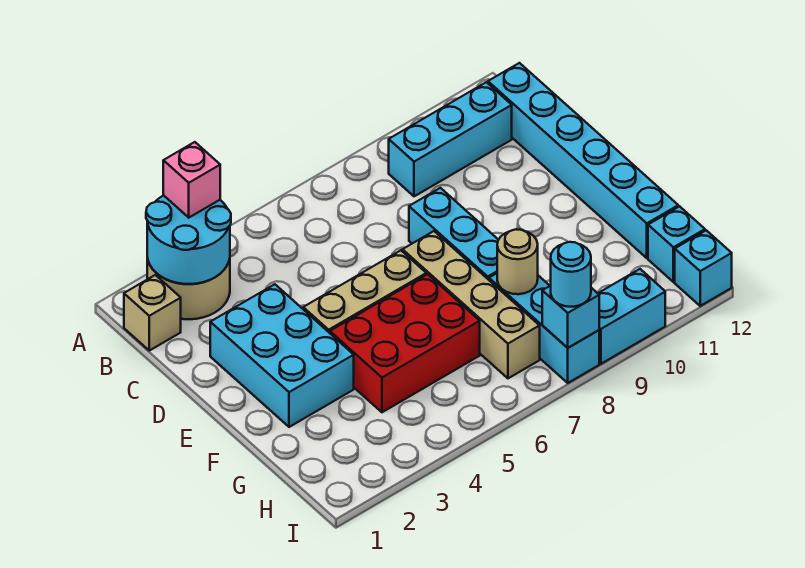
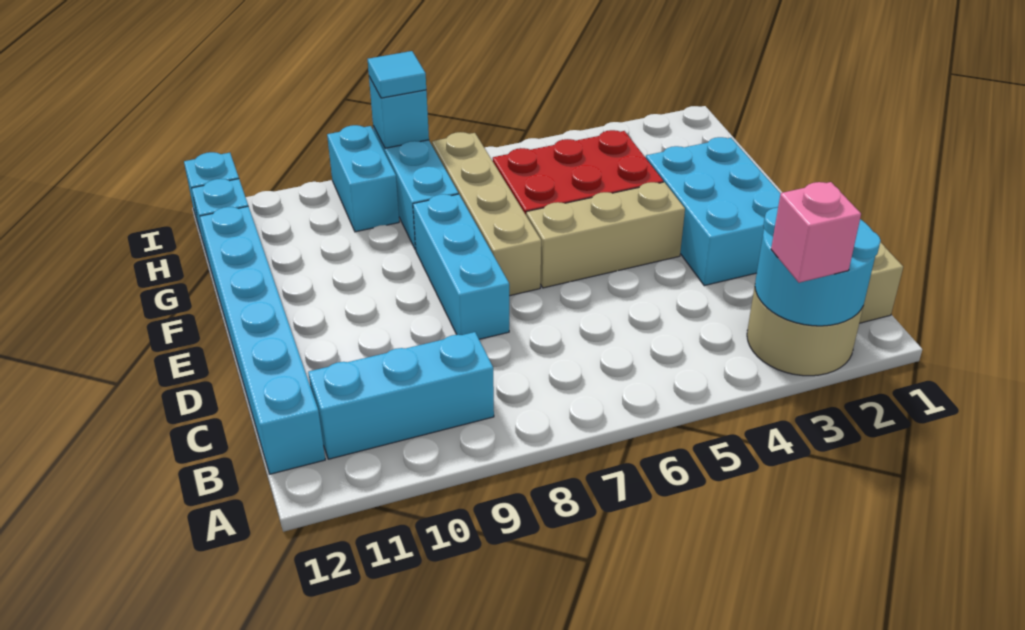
tan 1x1 round brick [497,229,538,294] -> none
cyan 1x1 round brick [551,242,591,307] -> cyan 1x1 tile [368,51,426,98]
cyan 1x2 brick [598,269,665,364] -> cyan 1x2 brick turned to [327,125,399,232]

